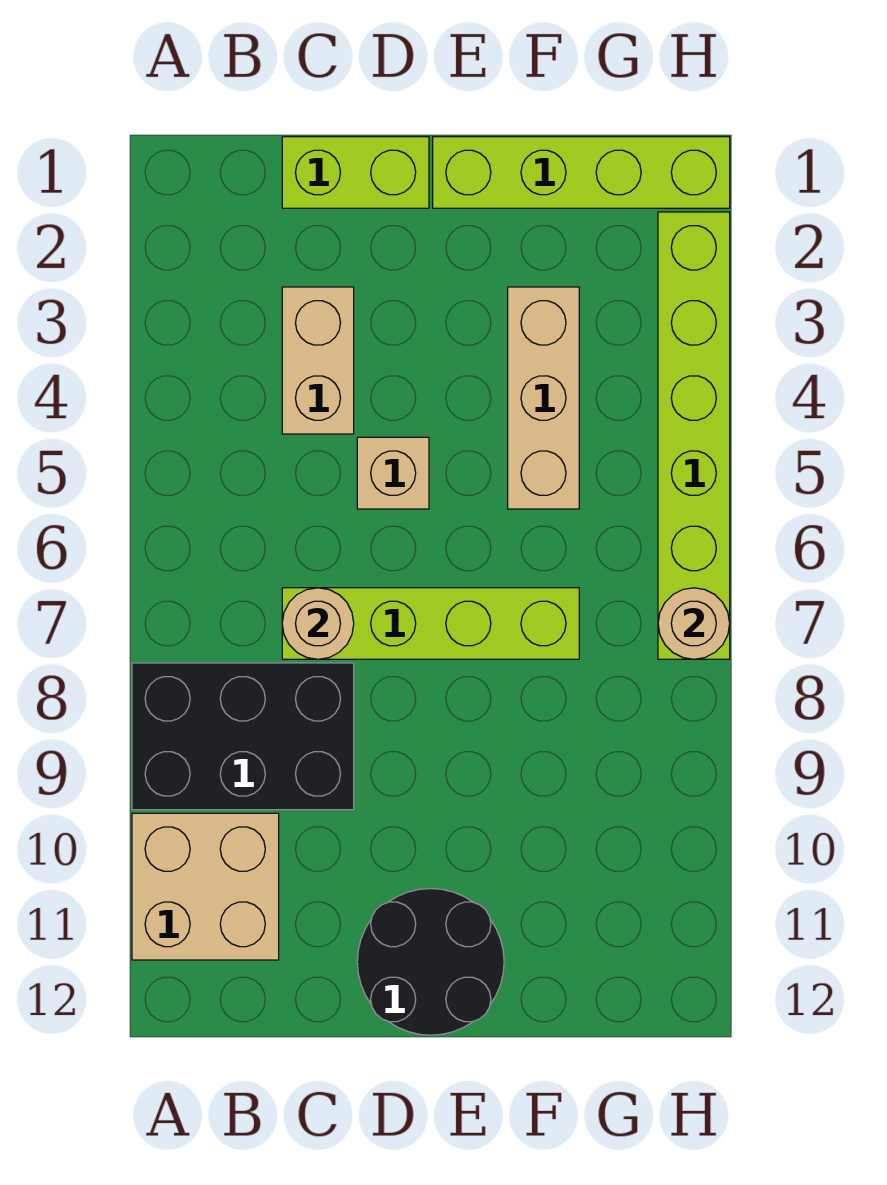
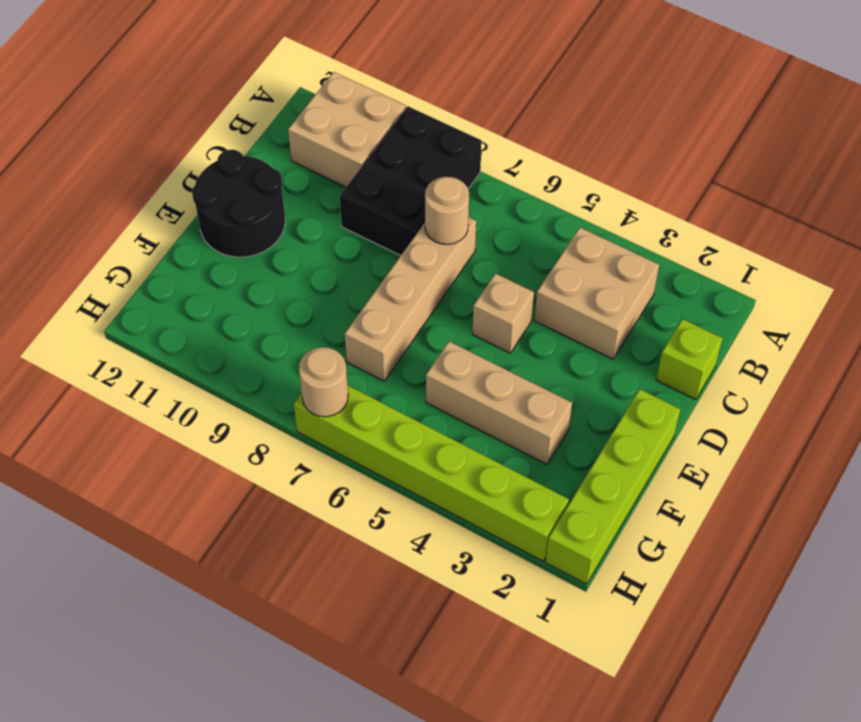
lime 1x2 brick [282,137,429,208] -> lime 1x1 brick [656,319,723,400]
tan 1x2 brick [282,287,354,434] -> tan 2x2 brick [534,228,659,359]
lime 1x4 brick [282,588,579,659] -> tan 1x4 brick [345,217,476,381]

